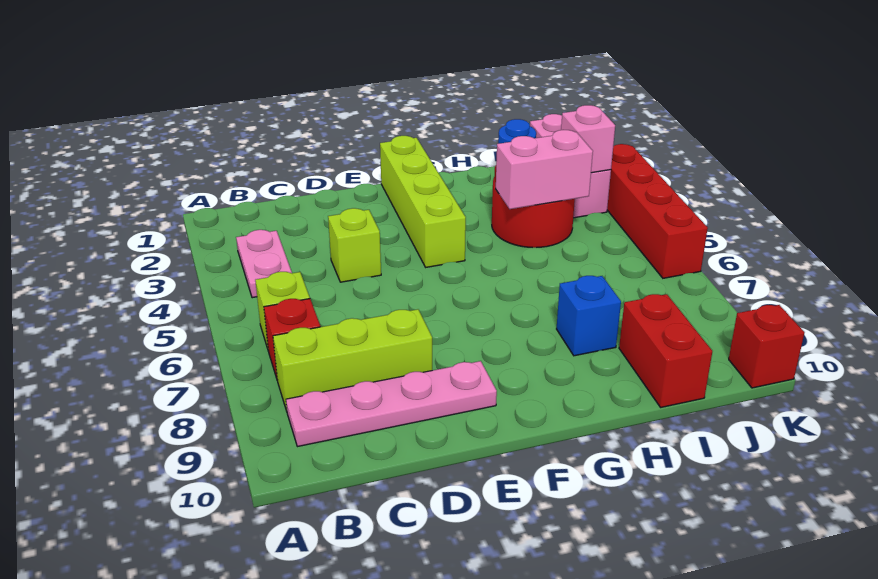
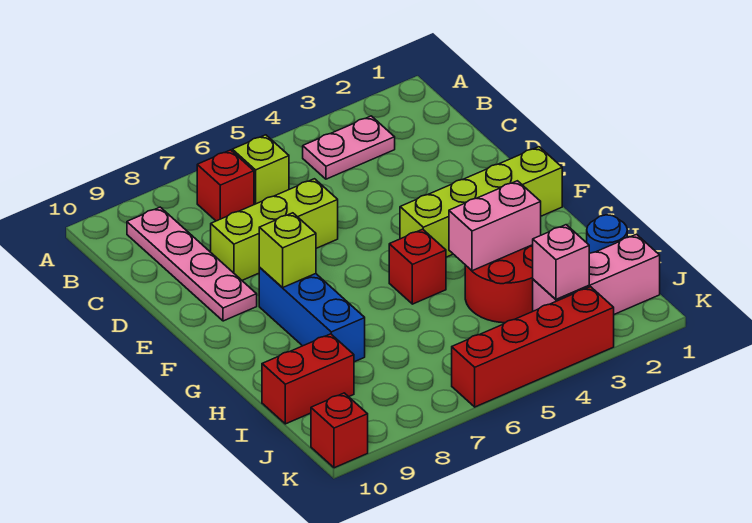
lime 1x3 brick [273,309,432,411] -> lime 1x3 brick turned to [211,179,338,280]
lime 1x1 brick [328,208,381,282] -> lime 1x1 brick moved to [259,213,316,288]
none -> red 1x1 brick [389,229,446,304]
pink 1x2 brick [496,130,593,209] -> pink 1x2 brick turned to [449,181,541,271]
blue 1x1 brick [557,276,621,356] -> blue 1x3 brick [259,268,365,362]

